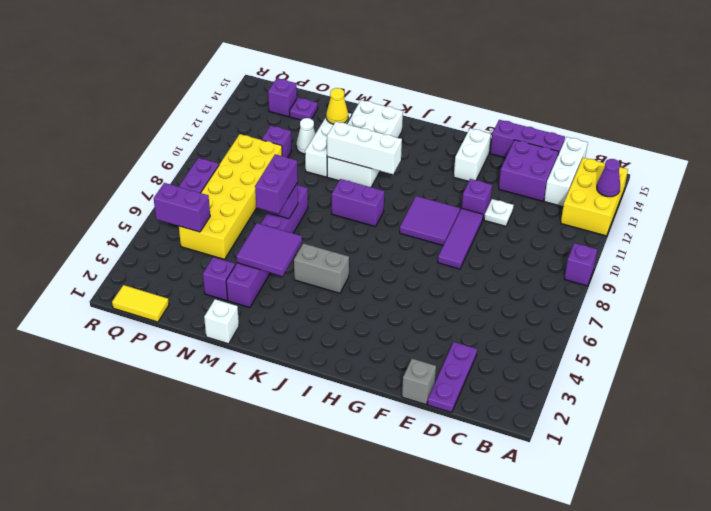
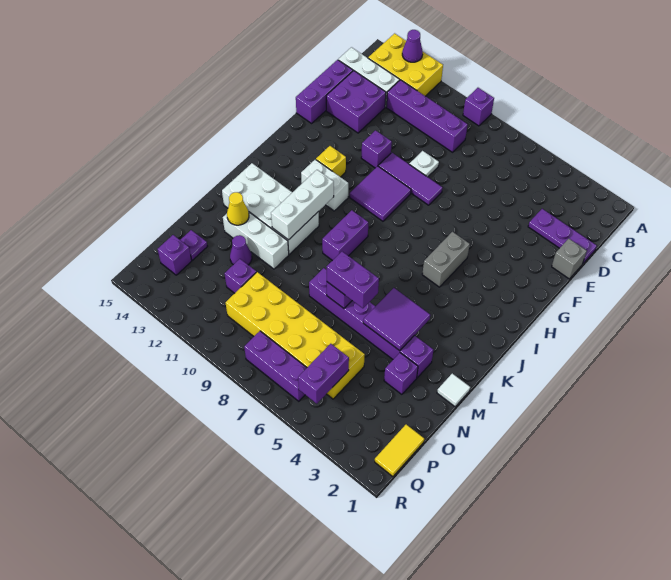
none -> purple 1x4 brick [386,80,468,152]
white 1x1 plate [484,199,514,226] -> white 1x1 plate moved to [409,151,439,177]
white 1x2 brick [454,128,491,181] -> white 1x2 brick moved to [301,159,348,211]
none -> yellow 1x1 brick [316,146,346,177]
grey 1x2 brick [294,243,349,293] -> grey 1x2 brick moved to [422,232,470,287]
white 1x1 brick [204,299,239,344] -> white 1x1 tile [437,374,470,407]
white 1x1 cone [296,118,316,154] -> purple 1x1 cone [230,235,252,265]

